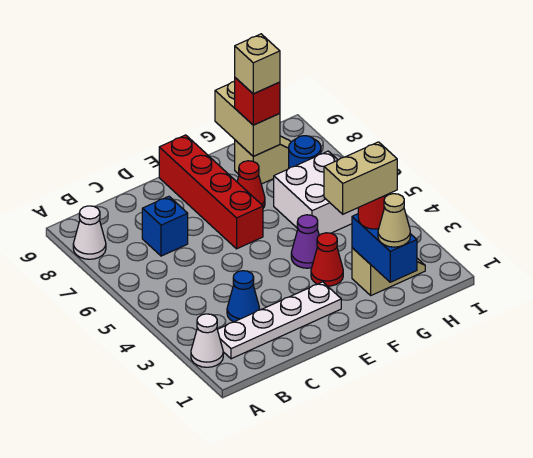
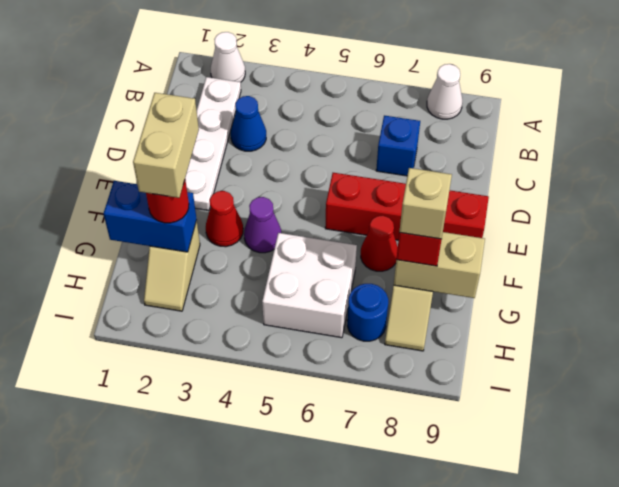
tan 1x1 cone [378,194,410,247] -> none

